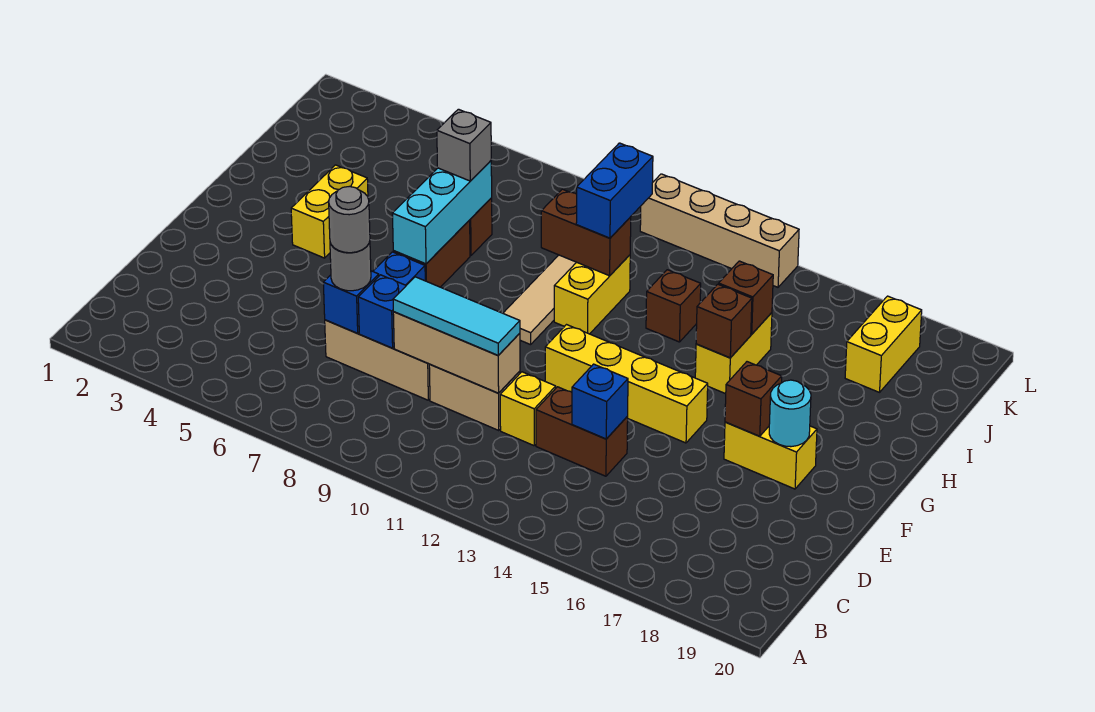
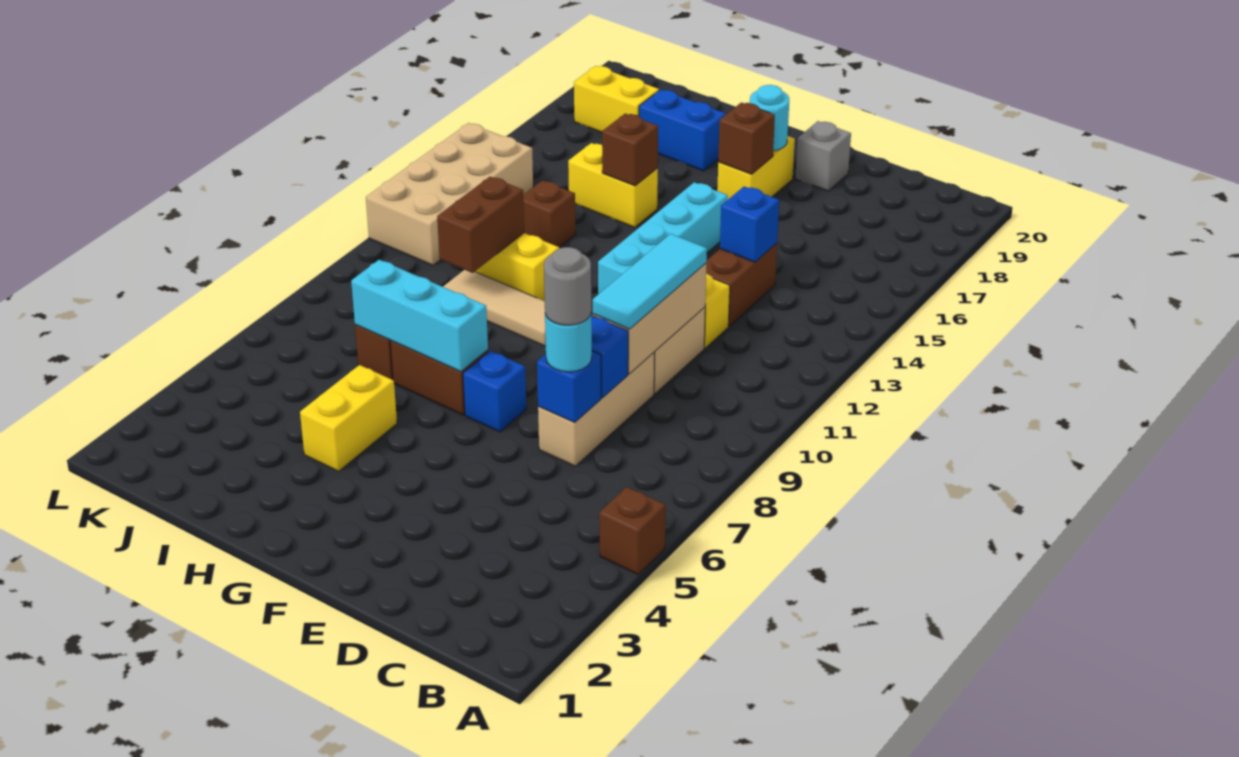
grey 1x1 round brick [330,241,371,291] -> cyan 1x1 round brick [545,314,592,372]
yellow 1x4 brick [545,325,708,443] -> cyan 1x4 brick [598,182,728,294]
yellow 1x2 brick [291,165,368,258] -> yellow 1x2 brick turned to [300,365,397,471]
grey 1x1 brick [437,109,491,181] -> grey 1x1 brick moved to [795,121,851,191]
blue 1x2 brick [576,143,653,238] -> blue 1x2 brick moved to [639,90,726,171]
brown 1x1 brick [719,261,773,334] -> brown 1x1 brick moved to [599,487,666,574]
tan 1x4 brick [640,174,799,287] -> tan 2x4 brick [366,123,533,265]

